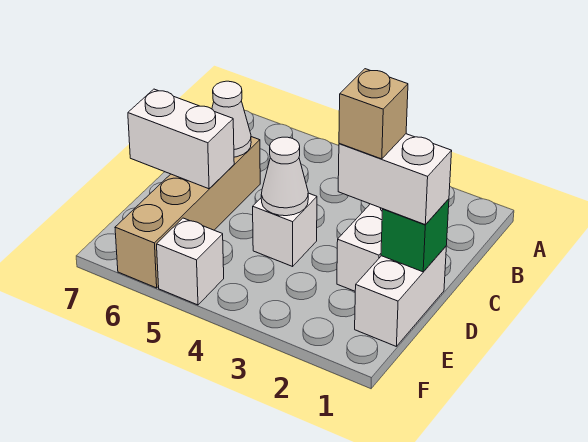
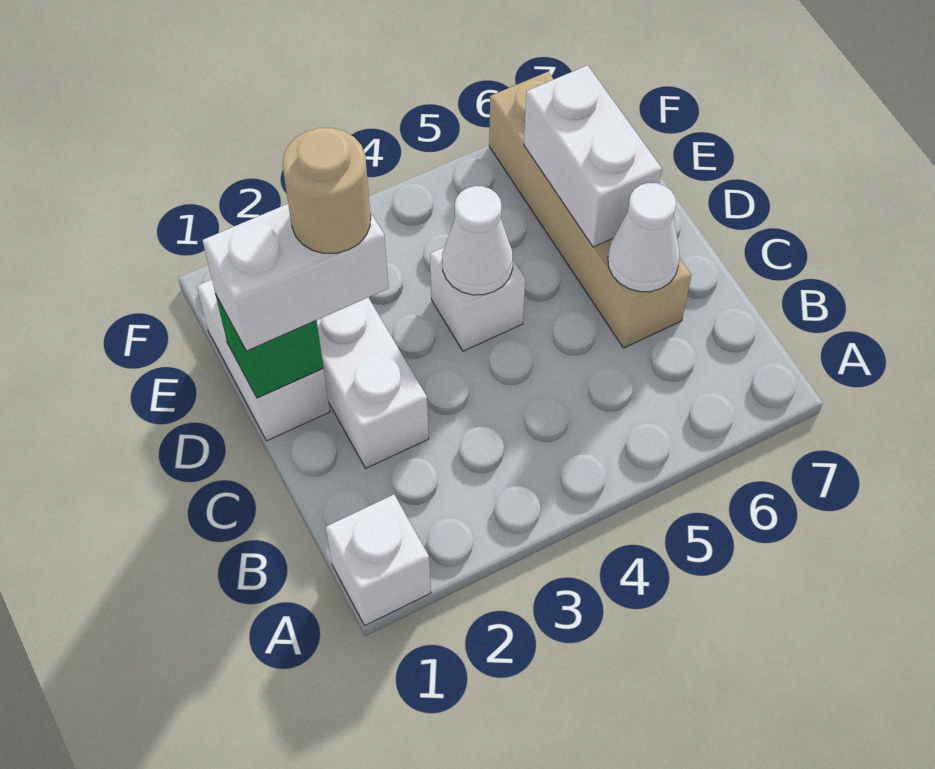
tan 1x1 brick [339,69,408,159] -> tan 1x1 round brick [283,128,371,253]
white 1x2 brick [128,89,234,189] -> white 1x2 brick turned to [524,65,662,247]
white 1x1 brick [157,218,224,305] -> white 1x1 brick moved to [326,495,431,625]

